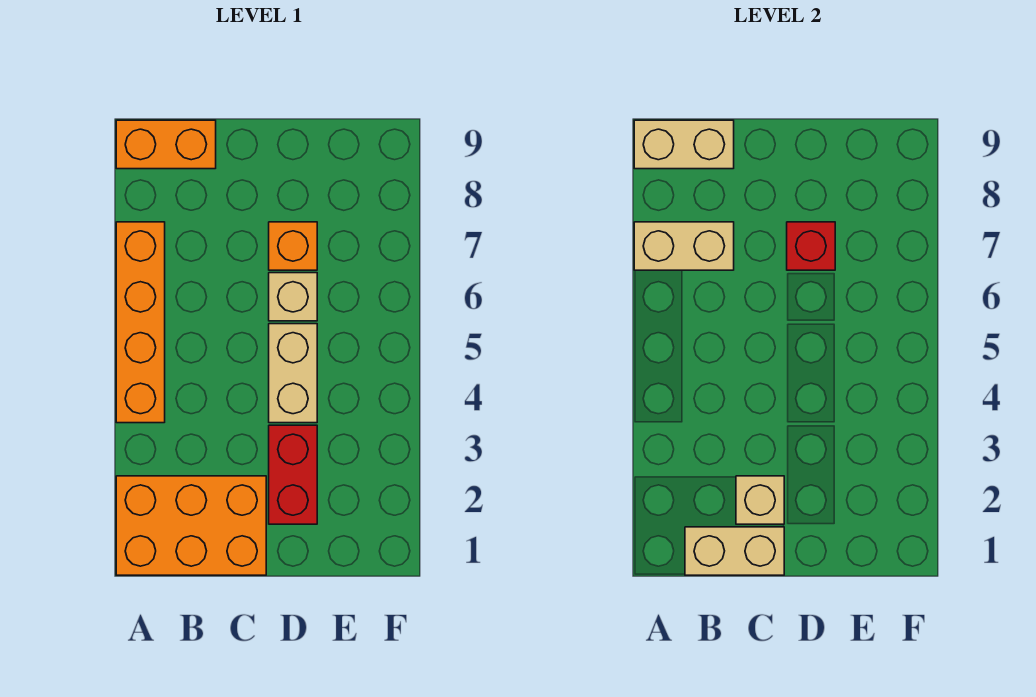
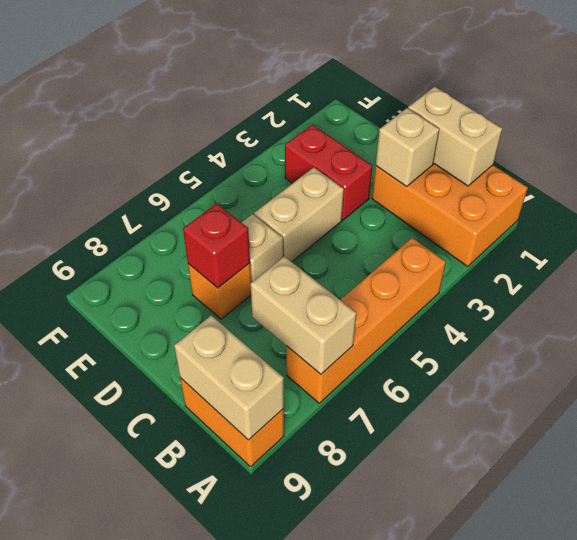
red 1x2 brick [269,425,317,524] -> red 1x2 brick turned to [285,124,373,220]

